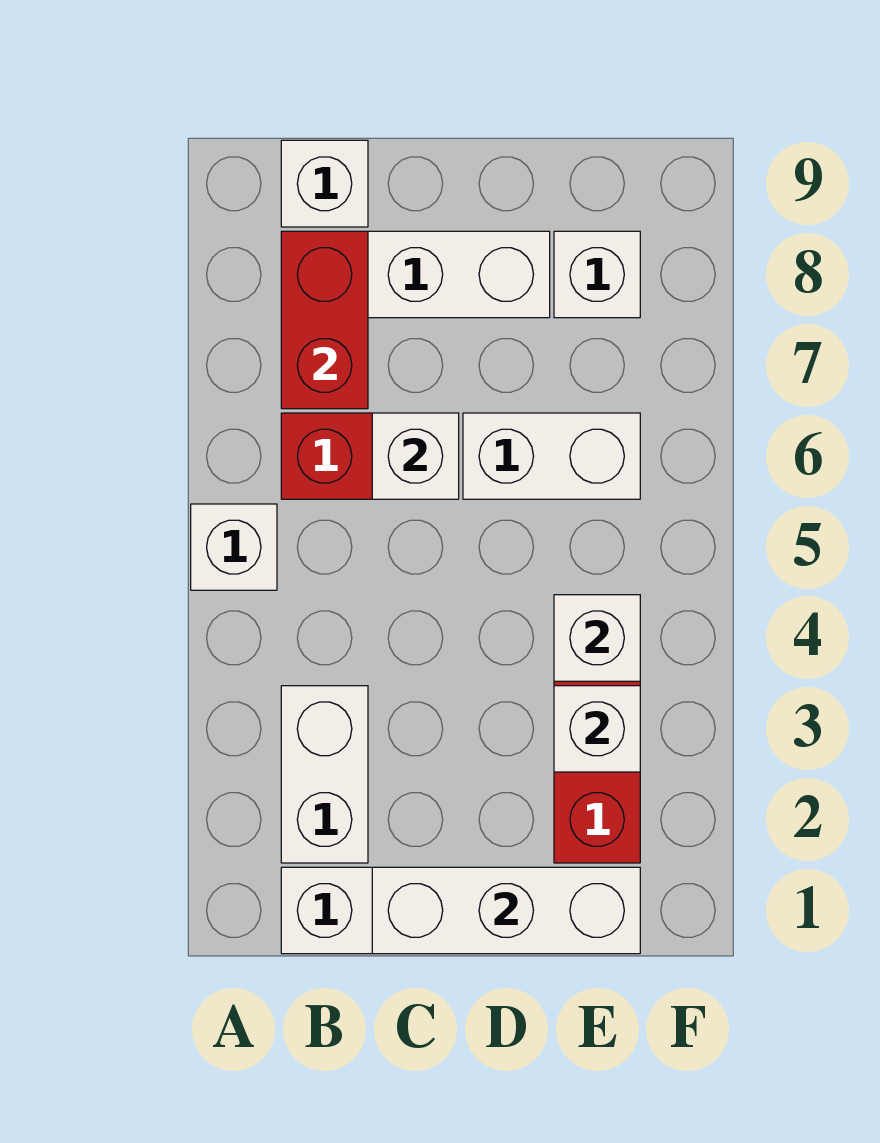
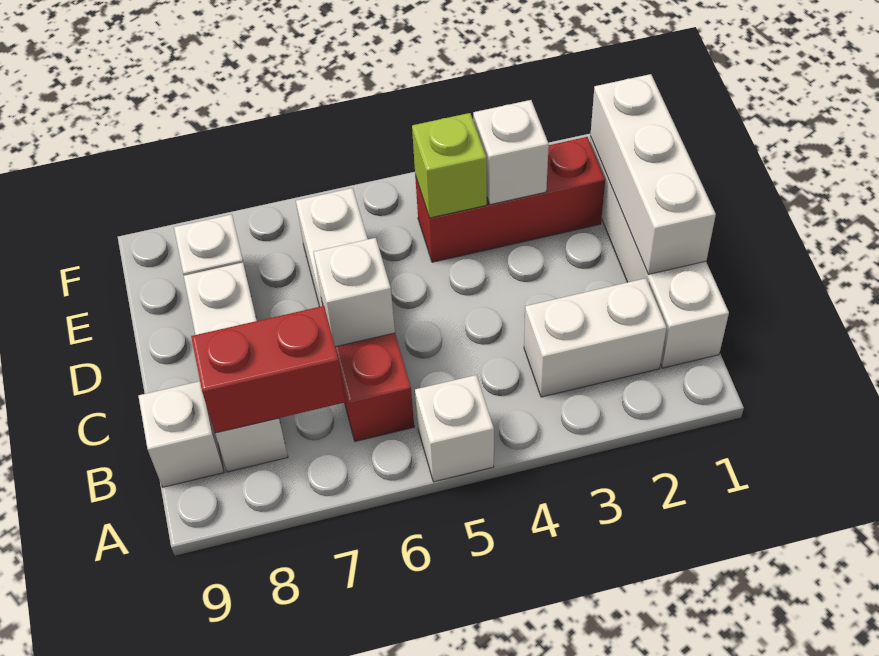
white 1x1 brick [554,595,640,681] -> lime 1x1 brick [412,113,487,218]

